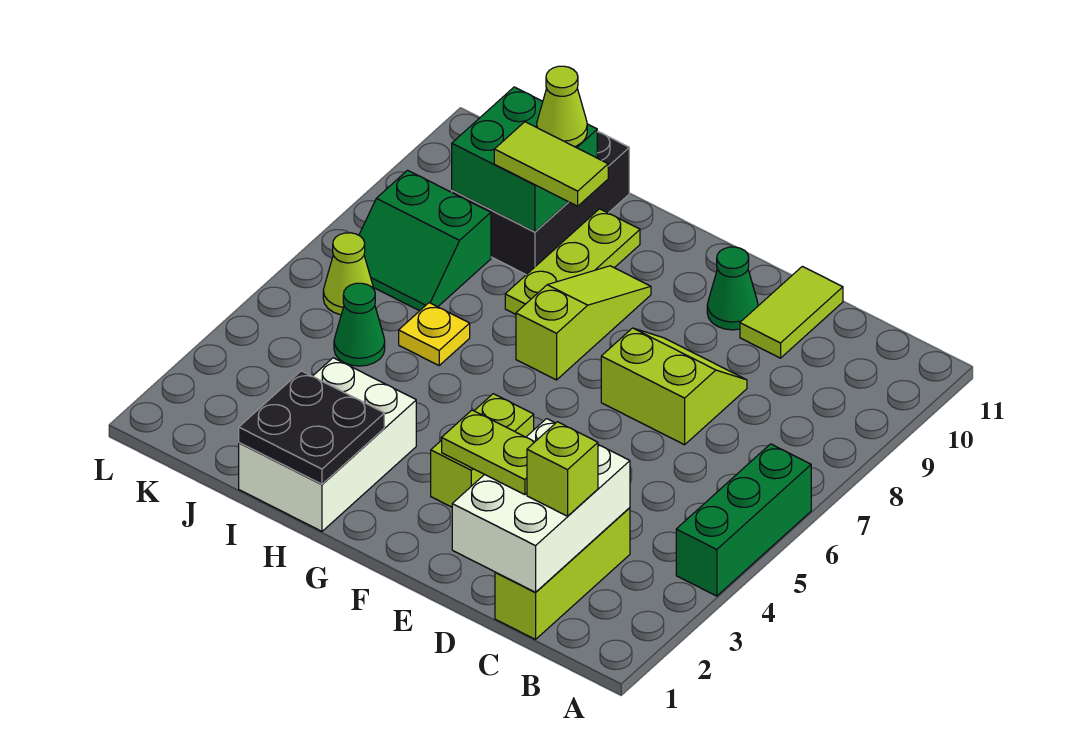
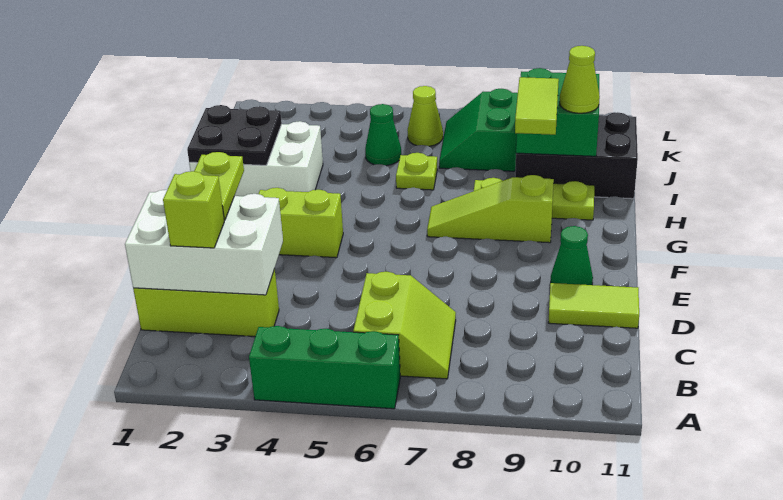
lime 2x2 slope [601,328,747,445] -> lime 2x2 slope moved to [353,272,456,379]
lime 1x3 slope [516,266,651,380] -> lime 1x3 slope turned to [427,175,554,243]
yellow 1x1 plate [399,303,470,365] -> lime 1x1 plate [396,153,437,190]

